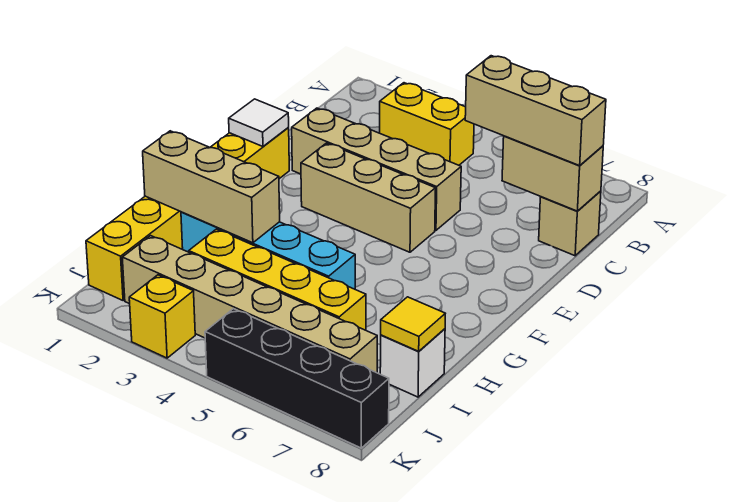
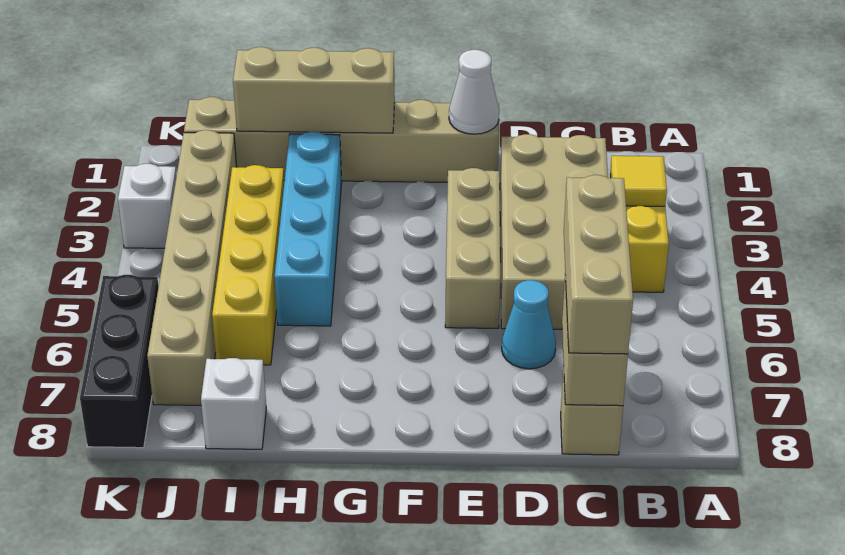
tan 1x4 brick [292,108,461,230] -> tan 2x4 brick [500,134,608,329]
none -> cyan 1x1 cone [502,280,556,369]
yellow 1x6 brick [86,127,289,301] -> tan 1x6 brick [184,97,499,182]
white 1x1 tile [229,99,289,147] -> white 1x1 cone [449,50,499,134]
tan 1x3 brick [143,131,280,243] -> tan 1x3 brick turned to [233,47,395,133]
yellow 1x1 tile [381,297,445,351] -> yellow 1x1 tile moved to [610,156,667,206]
yellow 1x1 brick [129,275,195,358] -> white 1x1 brick [118,164,176,248]
black 1x4 brick [205,309,389,448] -> black 1x3 brick [80,275,159,448]

